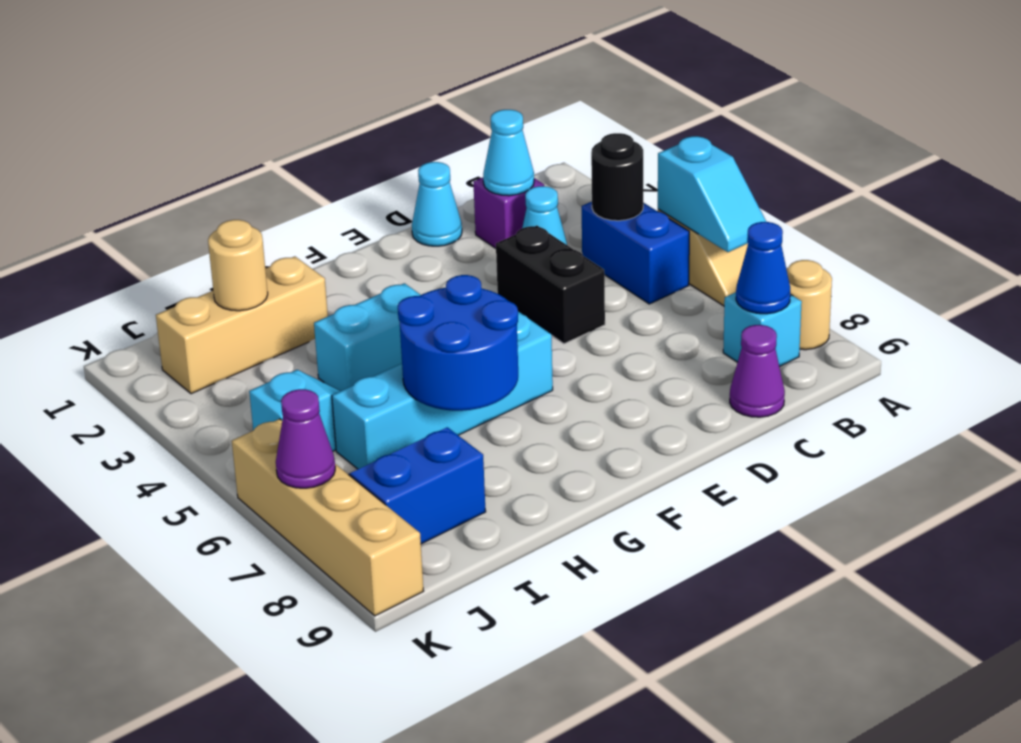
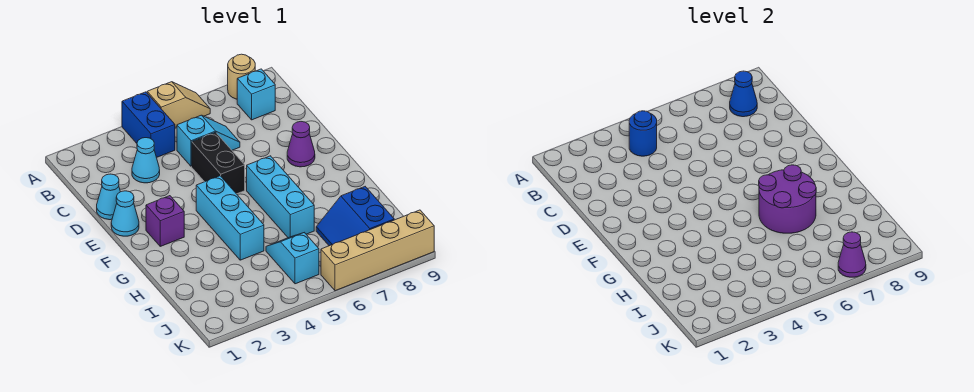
cyan 1x2 slope [658,136,766,252] -> cyan 1x2 slope moved to [177,115,240,166]
blue 1x2 brick [582,202,689,304] -> blue 1x2 brick turned to [122,92,175,157]
black 1x1 round brick [591,133,643,221] -> blue 1x1 round brick [629,111,657,156]
purple 1x1 brick [473,178,544,248] -> purple 1x1 brick moved to [146,196,184,246]
cyan 1x1 cone [483,110,534,196] -> cyan 1x1 cone moved to [111,191,139,236]
purple 1x1 cone [730,325,785,417] -> purple 1x1 cone moved to [287,122,315,167]
black 1x2 brick [496,226,605,344] -> black 1x2 brick turned to [192,132,245,194]
cyan 1x4 brick [332,312,553,469] -> cyan 1x3 brick [247,156,314,238]
cyan 1x2 brick [314,283,420,391] -> cyan 1x3 brick [196,176,264,260]
blue 2x2 round brick [398,275,518,411] -> purple 2x2 round brick [759,165,816,233]
tan 1x3 brick [156,256,328,394] -> none
tan 1x1 round brick [208,220,268,311] -> none

